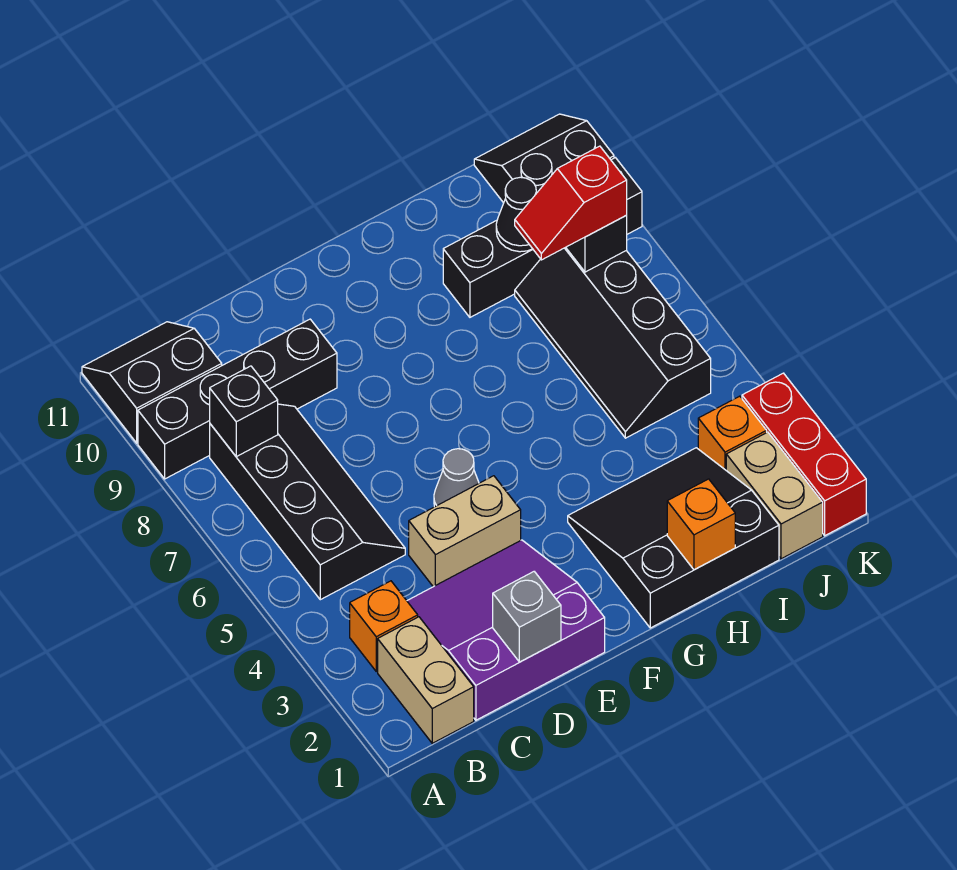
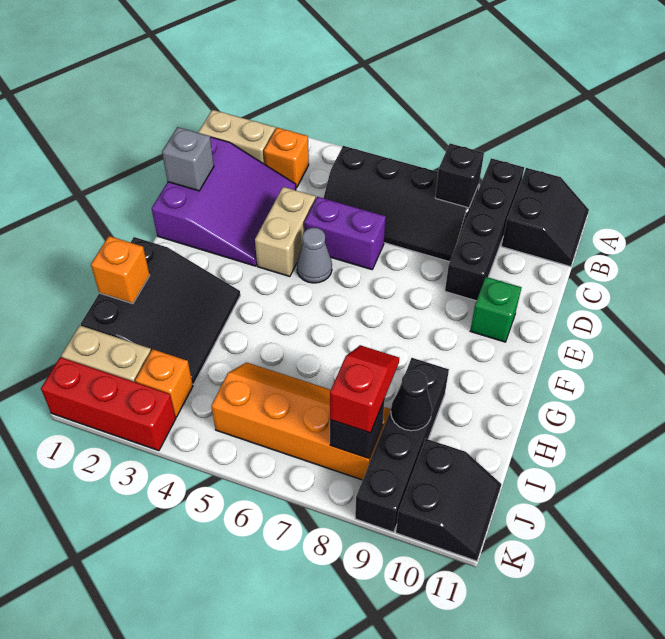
none -> purple 1x2 brick [304,197,386,270]
none -> green 1x1 brick [470,277,522,342]
black 2x4 slope [515,247,711,438] -> orange 2x4 slope [211,363,391,480]

